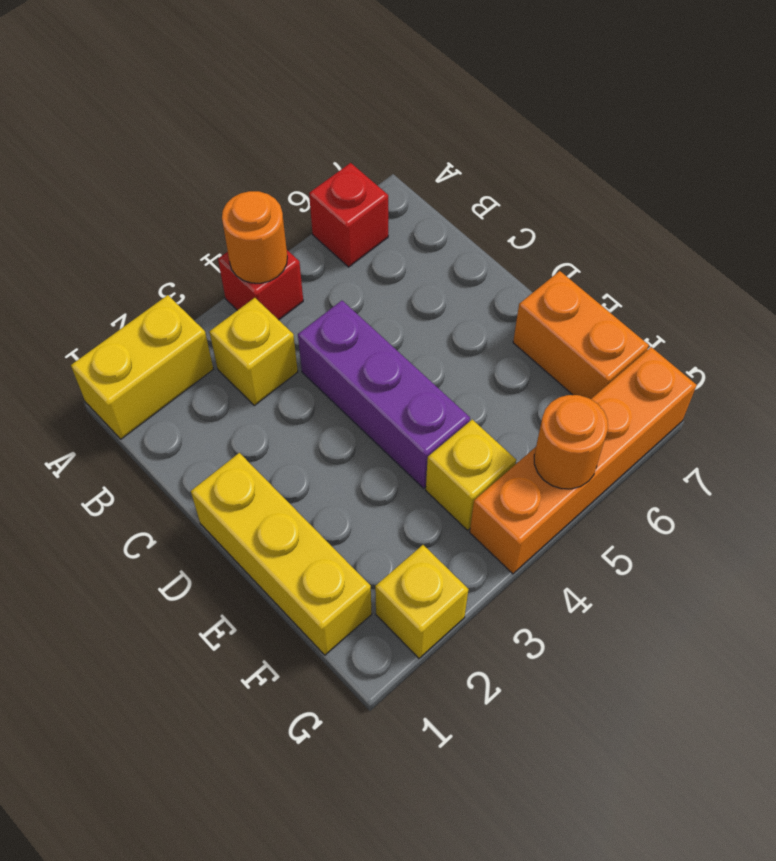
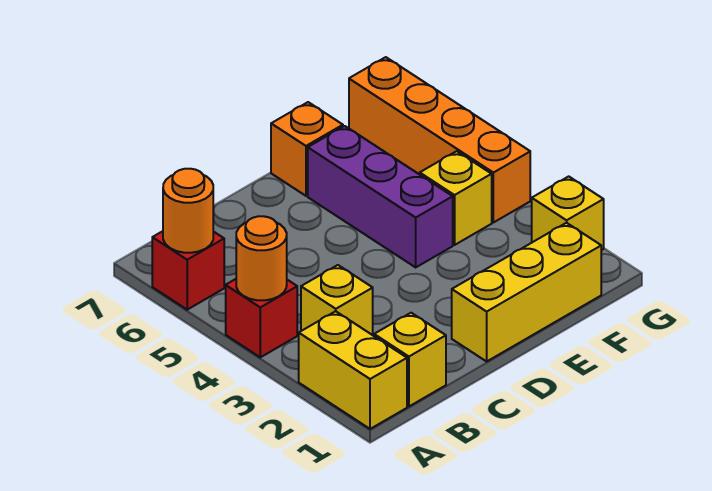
none -> yellow 1x1 brick [374,313,446,406]
purple 1x3 brick [298,301,470,488] -> purple 1x3 brick turned to [308,126,453,267]
orange 1x2 brick [513,271,649,399] -> orange 1x1 brick [271,102,343,196]
orange 1x1 round brick [534,395,608,489] -> orange 1x1 round brick moved to [163,169,213,253]

